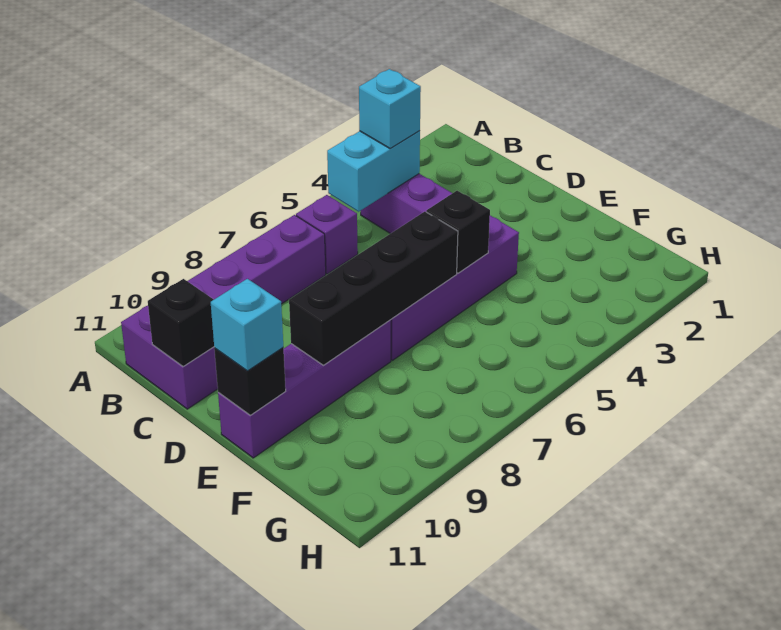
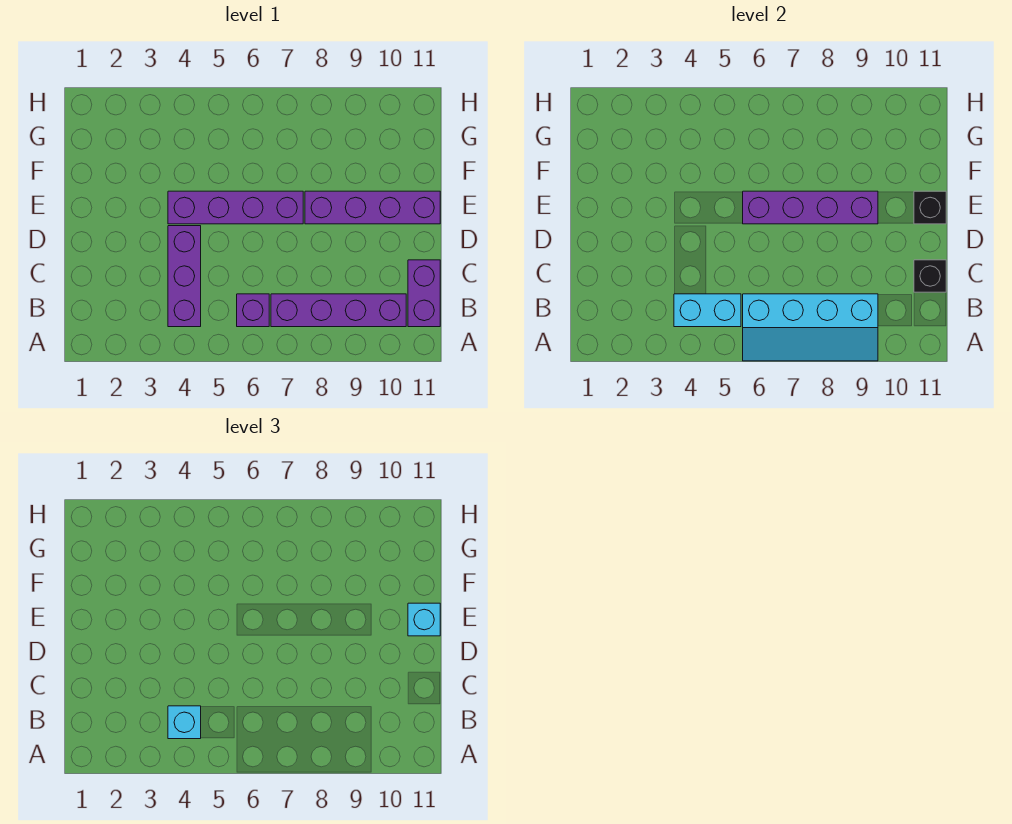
none -> cyan 2x4 slope [743,294,878,361]
black 1x1 brick [426,191,490,273] -> none
black 1x4 brick [289,212,458,365] -> purple 1x4 brick [743,191,878,224]

